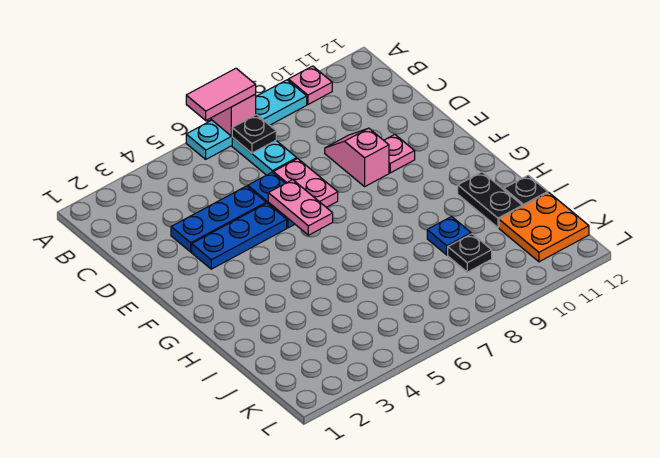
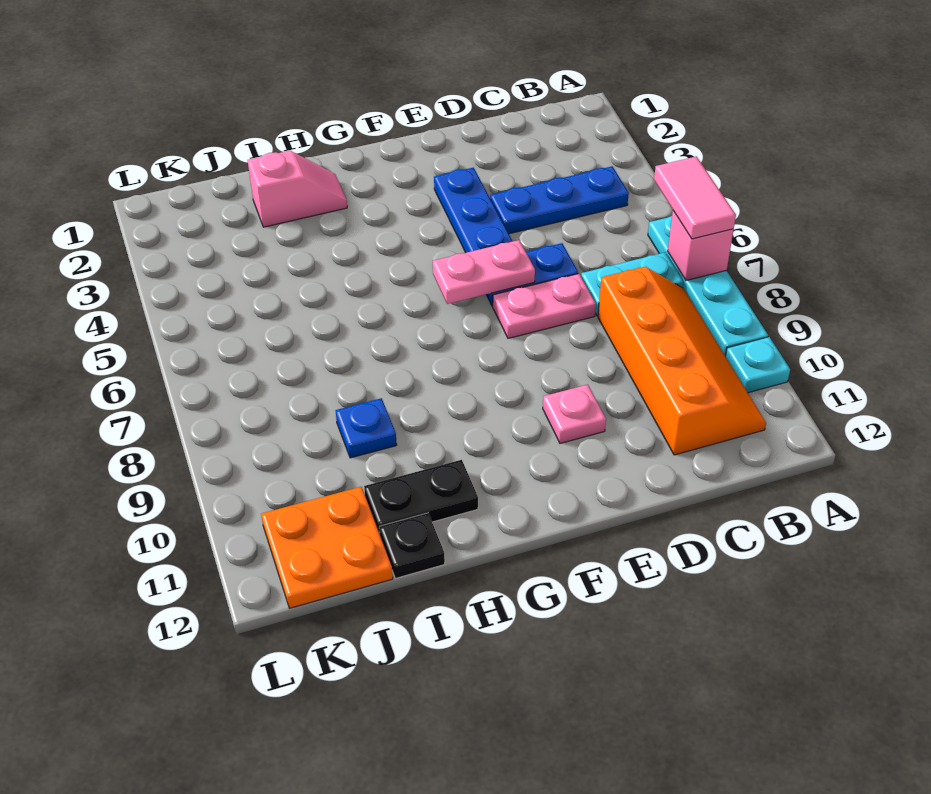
pink 1x1 plate [288,66,332,104] -> cyan 1x1 plate [726,337,790,393]
black 1x1 plate [232,115,276,153] -> none
none -> orange 2x4 slope [598,267,766,455]
blue 1x3 plate [171,186,266,252] -> blue 1x3 plate turned to [490,166,629,234]
pink 1x2 slope [325,128,389,186] -> pink 1x2 slope moved to [248,151,347,227]
black 1x1 plate [448,234,492,272] -> none

